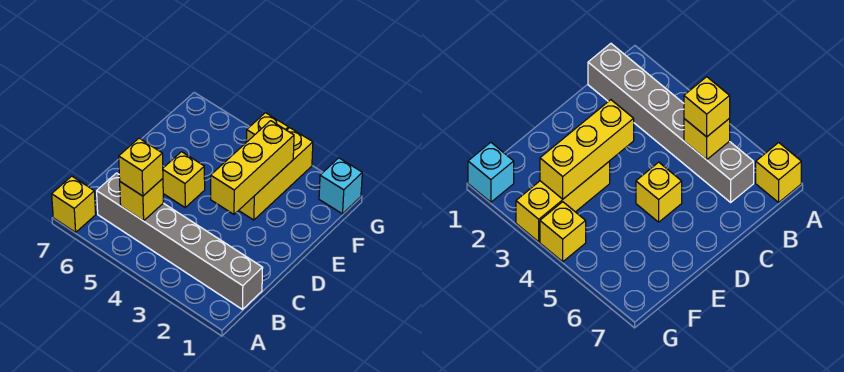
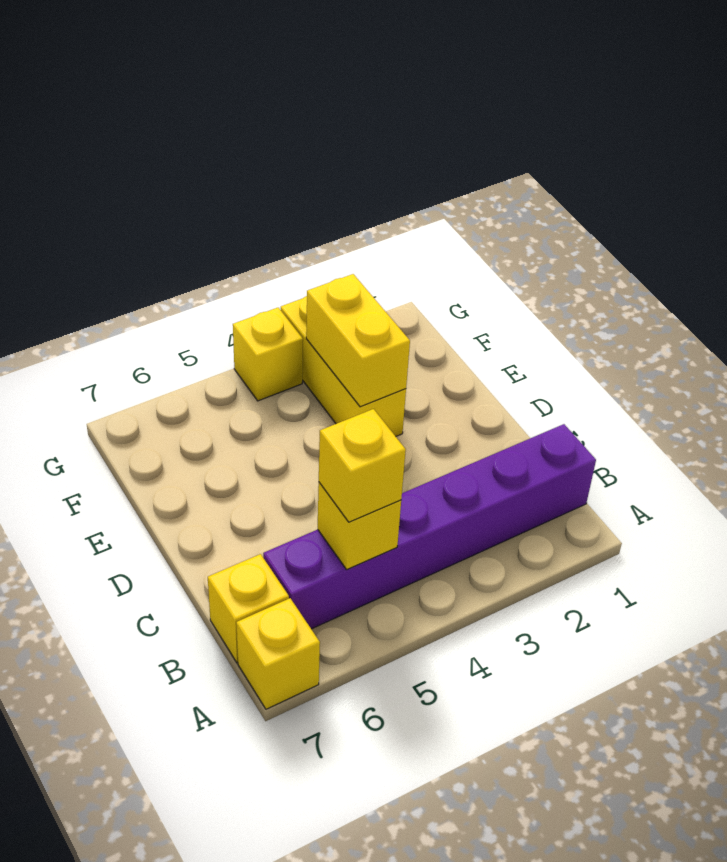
grey 1x6 brick [97,173,263,309] -> purple 1x6 brick [263,424,596,629]
yellow 1x3 brick [211,121,294,214] -> yellow 1x2 brick [306,274,410,407]
yellow 1x1 brick [163,152,205,207] -> yellow 1x1 brick moved to [208,554,289,663]
cyan 1x1 brick [319,158,362,214] -> none

